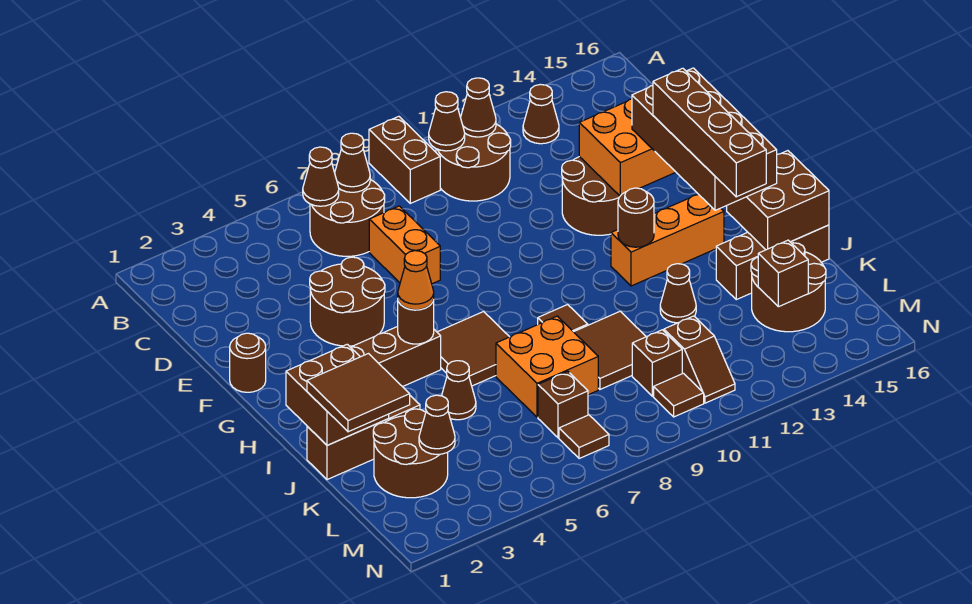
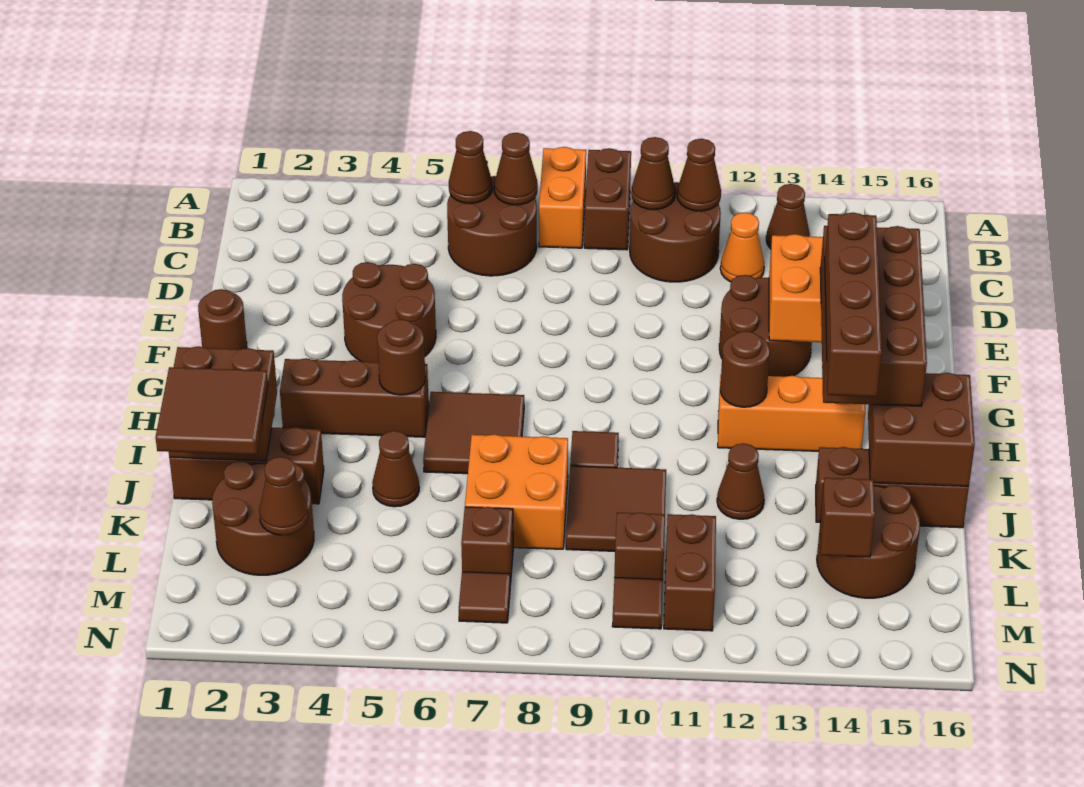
orange 1x2 brick [369,206,440,284] -> orange 1x2 brick moved to [539,147,586,248]
orange 1x1 cone [398,251,434,310] -> orange 1x1 cone moved to [720,213,764,282]
brown 1x2 slope [664,316,735,403] -> brown 1x2 brick [664,514,716,631]

